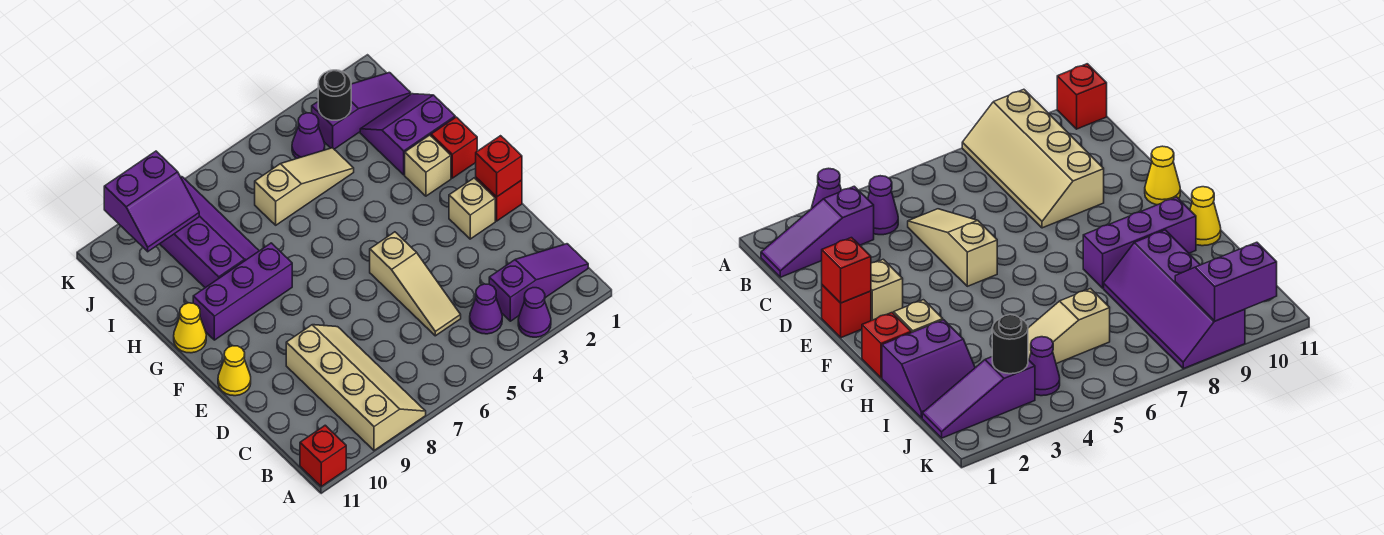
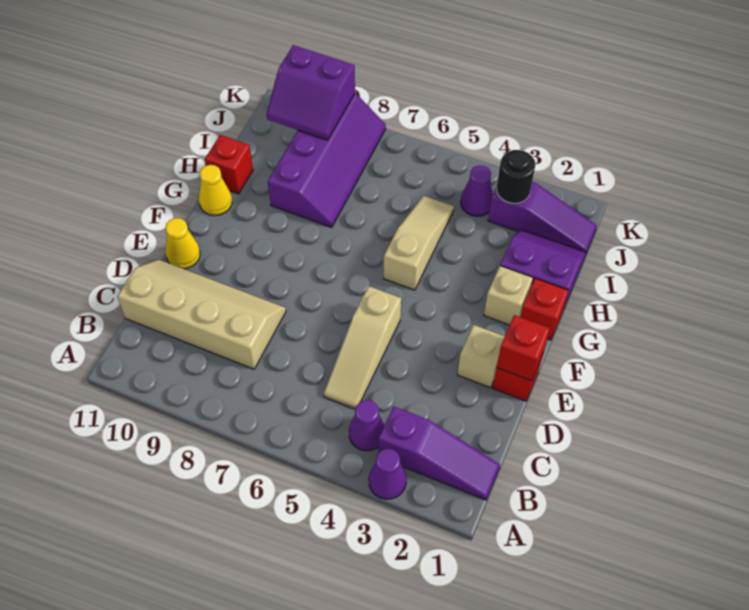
tan 2x4 slope [286,325,426,450] -> tan 2x4 slope turned to [117,260,286,369]
red 1x1 brick [300,425,346,486] -> red 1x1 brick moved to [205,135,253,194]
purple 1x3 brick [193,243,292,340] -> none
tan 1x3 slope [255,148,354,225] -> tan 1x3 slope turned to [384,196,454,290]

